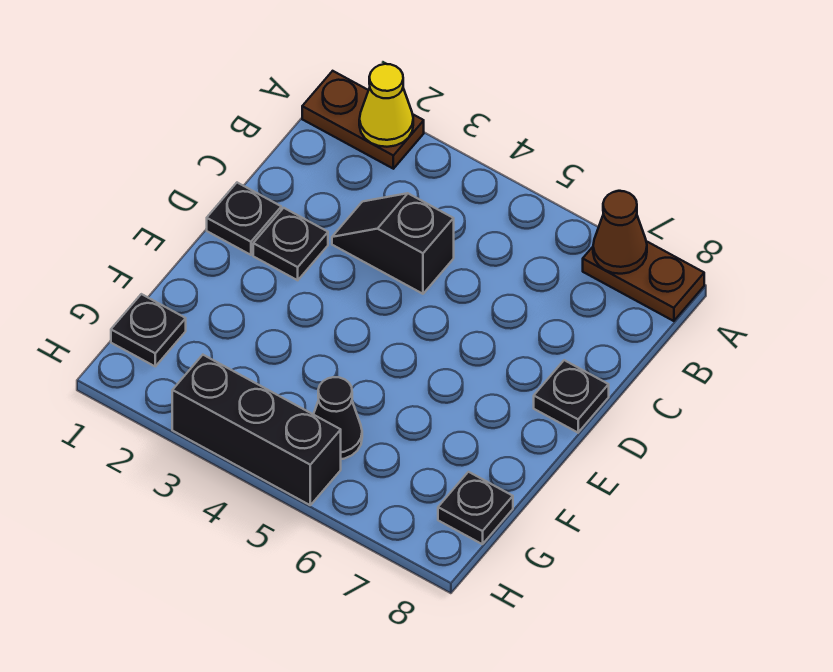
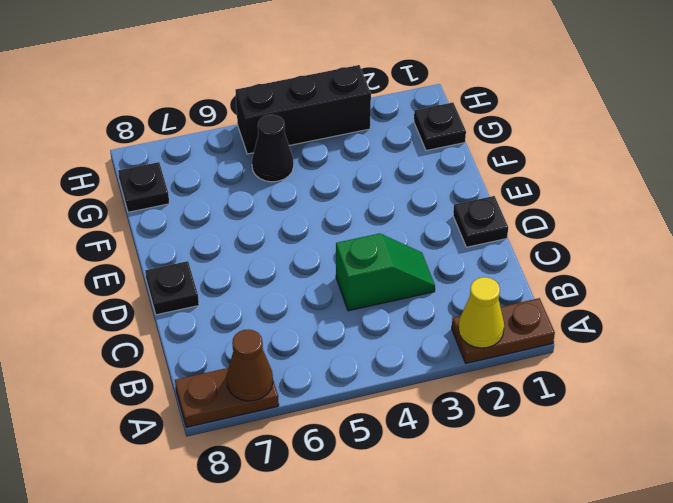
black 1x2 slope [332,193,454,294] -> green 1x2 slope [336,233,435,311]
black 1x1 plate [253,208,328,280] -> none

